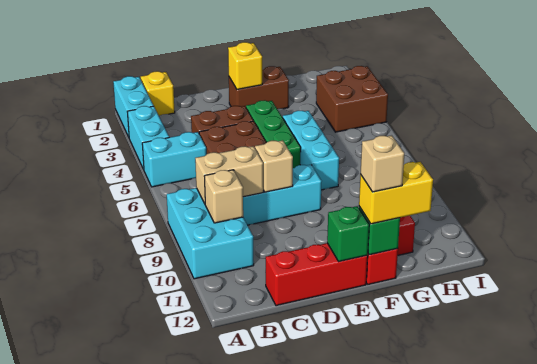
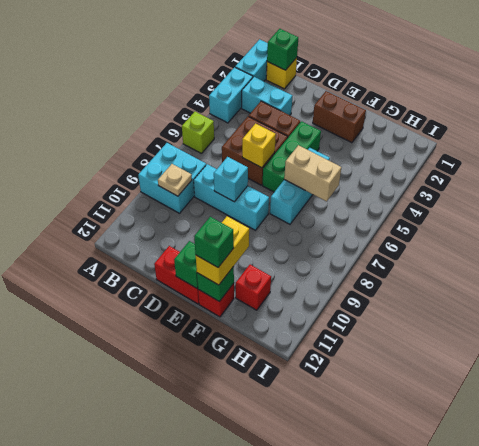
cyan 1x2 brick [142,132,206,187] -> cyan 1x2 brick moved to [242,77,292,115]
none -> lime 1x1 brick [182,112,214,154]
cyan 2x3 brick [167,188,254,279] -> cyan 2x2 brick [138,143,206,213]
none -> green 1x1 brick [267,29,298,70]
tan 1x2 brick [195,146,263,204] -> tan 1x2 brick moved to [284,145,341,201]
tan 1x1 brick [204,170,243,223] -> tan 1x1 plate [158,164,192,196]
red 1x3 brick [266,243,368,306] -> red 1x2 brick [154,246,199,304]
tan 1x1 brick [255,140,293,192] -> cyan 1x1 brick [214,157,248,202]
yellow 1x1 brick [228,42,262,89] -> yellow 1x1 brick moved to [242,124,276,168]
yellow 1x2 brick [359,162,433,224] -> yellow 1x2 brick turned to [196,216,249,285]
tan 1x1 brick [360,135,404,192] -> green 1x1 brick [194,217,234,267]
brown 2x2 brick [316,66,388,132] -> none

